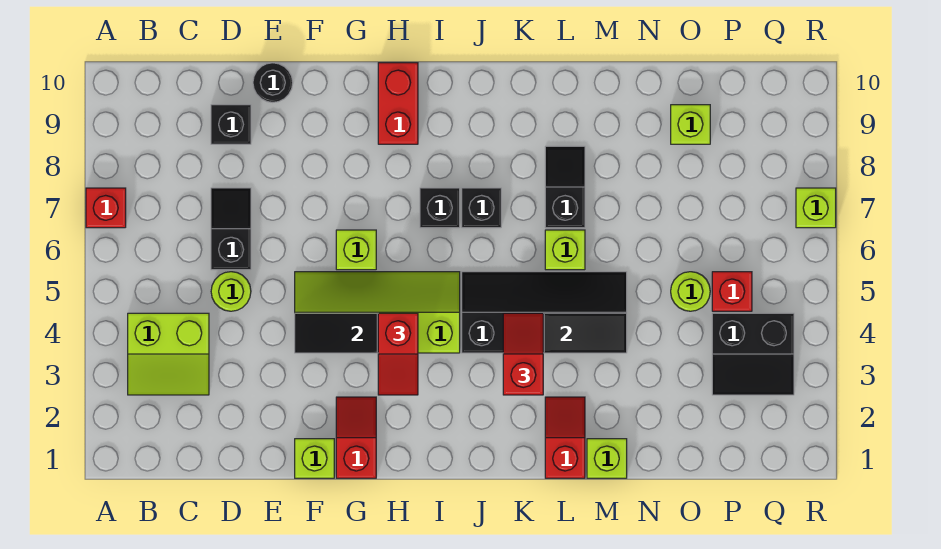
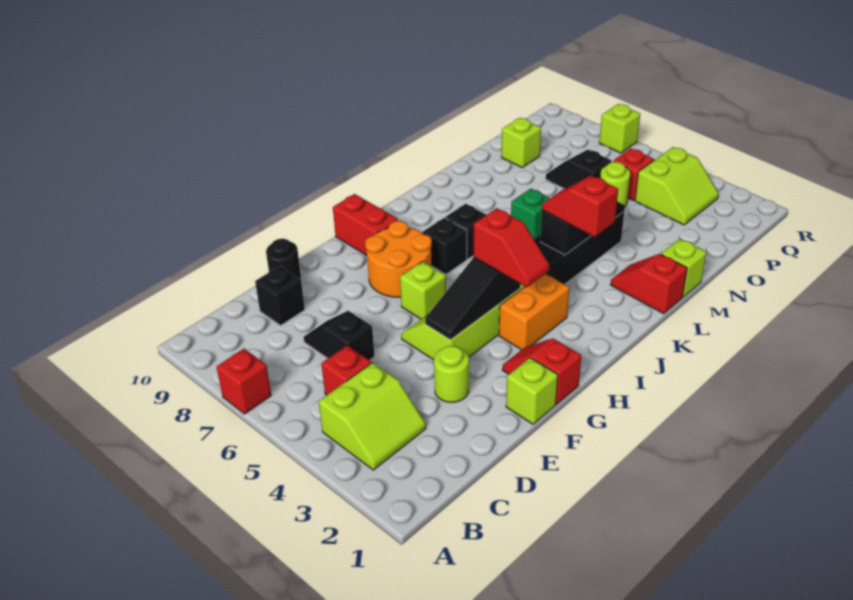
none -> red 1x1 brick [321,345,371,395]
lime 1x1 round brick [211,272,251,311] -> lime 1x1 round brick moved to [434,346,469,402]
none -> orange 2x2 round brick [365,221,432,297]
none -> orange 1x2 brick [499,274,569,350]
lime 1x1 brick [545,230,585,270] -> green 1x1 brick [511,189,550,239]
black 1x2 slope [545,146,585,228] -> black 1x2 slope moved to [546,150,611,189]
black 2x2 slope [712,313,794,395] -> lime 2x2 slope [635,147,719,225]

